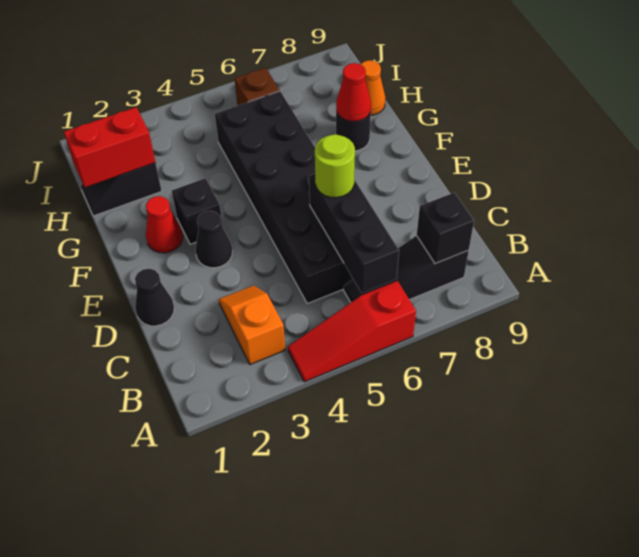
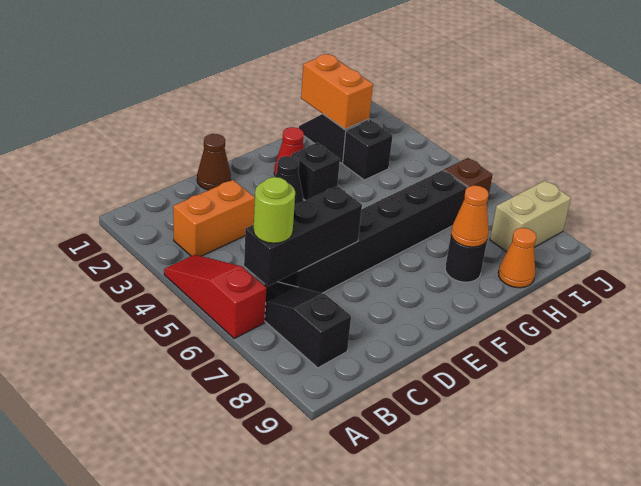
orange 1x2 slope [219,286,285,364] -> orange 1x2 brick [173,180,255,256]
black 1x1 brick [417,193,474,264] -> black 1x1 brick moved to [343,120,393,180]
black 2x6 brick [215,91,353,303] -> black 1x6 brick [278,170,467,293]
black 1x1 cone [135,269,174,326] -> brown 1x1 cone [197,134,231,190]
lime 1x1 round brick [315,134,355,198] -> lime 1x1 round brick moved to [253,177,295,243]
red 1x1 cone [336,63,371,121] -> orange 1x1 cone [451,185,489,247]
red 1x2 brick [64,107,156,187] -> orange 1x2 brick [301,54,373,129]
none -> tan 1x2 brick [490,181,571,252]

